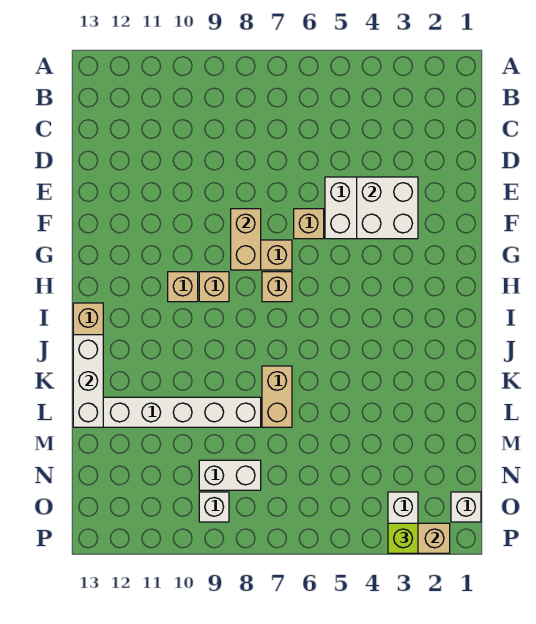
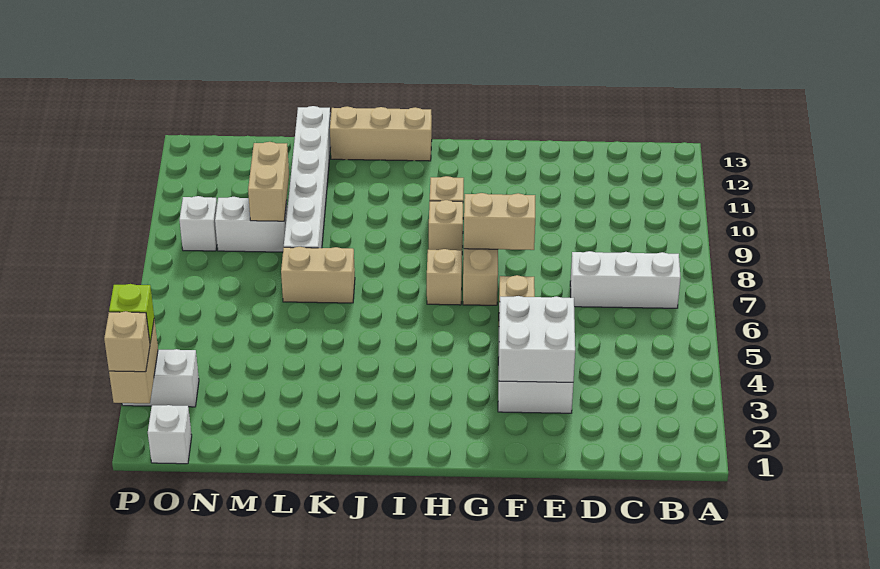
white 1x3 brick [73,335,103,427] -> white 1x3 brick moved to [570,251,681,308]
none -> tan 1x2 brick [248,142,289,221]
white 1x2 brick [199,460,261,490] -> white 1x2 brick turned to [215,197,287,252]
none -> tan 1x1 brick [104,311,150,372]

